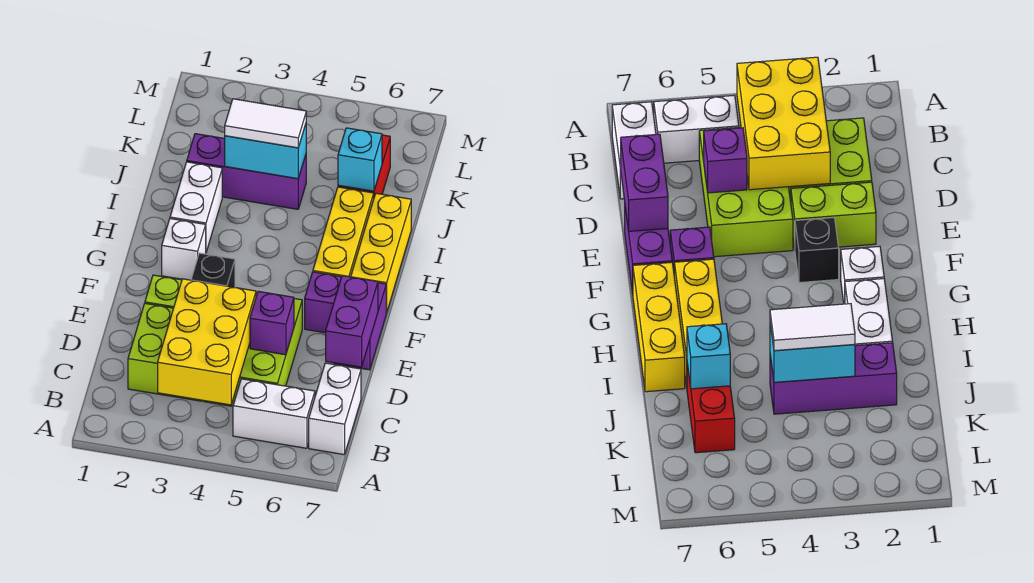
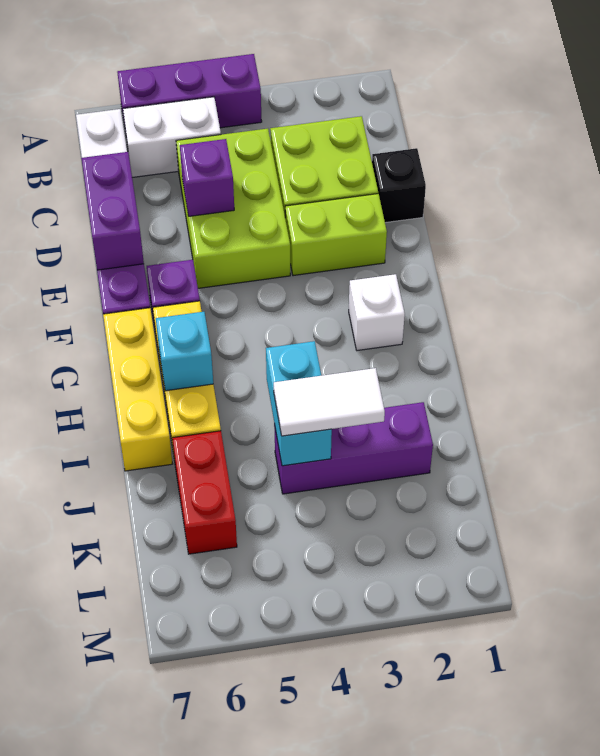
none -> purple 1x3 brick [117,54,262,133]
yellow 2x3 brick [158,279,256,405] -> none
black 1x1 brick [191,253,235,287] -> black 1x1 brick moved to [372,148,426,223]
white 1x2 brick [170,162,222,252] -> none
cyan 1x2 brick [225,124,306,179] -> cyan 1x2 brick turned to [266,341,332,466]
cyan 1x1 brick [338,128,382,191] -> cyan 1x1 brick moved to [156,312,213,391]

